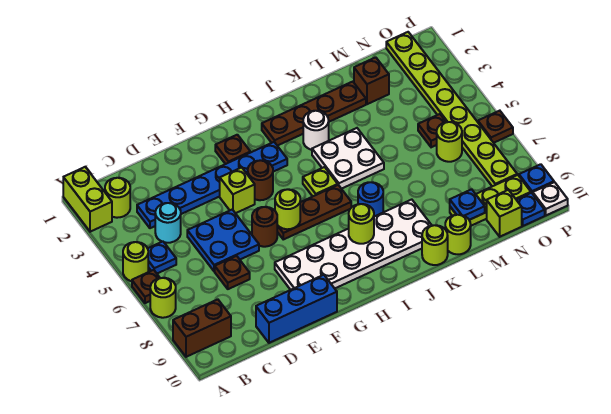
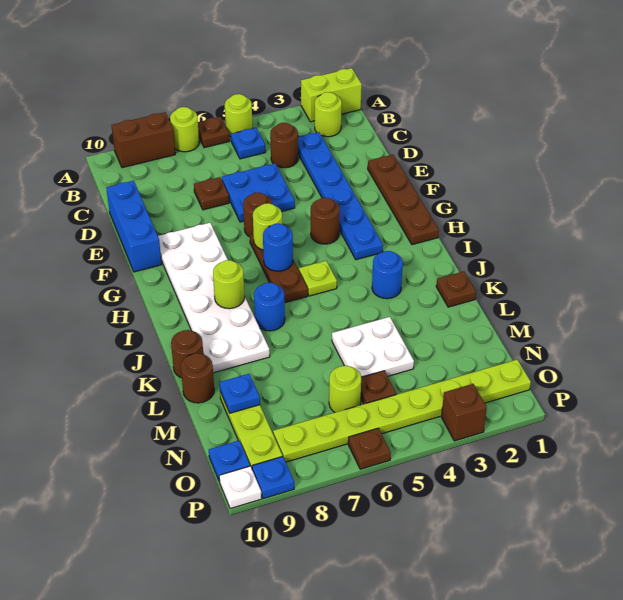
brown 1x2 brick [173,299,231,357] -> brown 1x2 brick turned to [111,112,175,168]
cyan 1x1 round brick [155,203,181,243] -> brown 1x1 round brick [270,123,298,168]
lime 1x1 brick [220,167,255,213] -> none
brown 1x1 plate [215,135,250,164] -> brown 1x1 plate moved to [436,271,476,307]
none -> blue 1x1 round brick [263,224,293,271]
brown 1x4 plate [262,82,366,146] -> brown 1x4 plate moved to [368,155,439,245]
white 1x1 round brick [303,111,329,150] -> blue 1x1 round brick [372,251,403,299]
white 2x2 plate [312,128,384,189] -> white 2x2 plate moved to [332,317,414,377]
lime 1x1 round brick [422,225,448,265] -> brown 1x1 round brick [171,330,203,378]
lime 1x1 round brick [445,215,471,254] -> brown 1x1 round brick [181,353,214,403]
brown 1x1 brick [354,57,389,104] -> brown 1x1 brick moved to [441,384,487,441]
lime 1x1 brick [487,190,522,237] -> none

